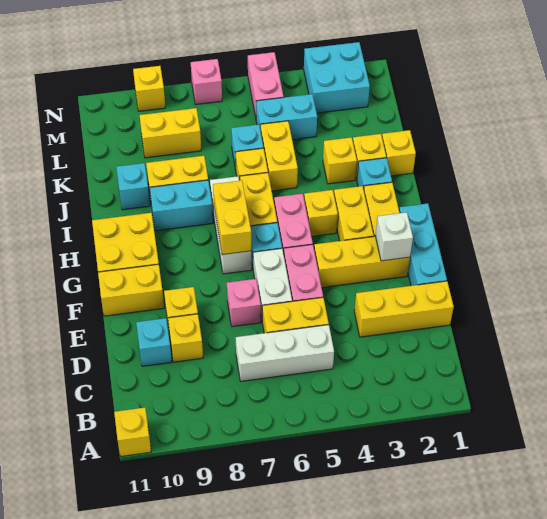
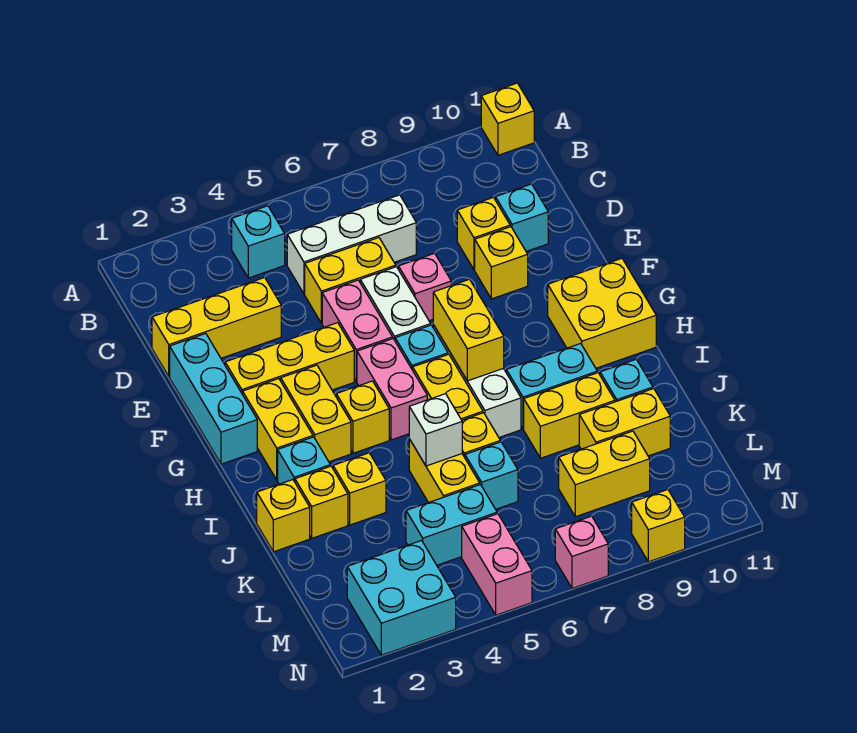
none -> cyan 1x1 brick [232,206,285,278]
white 1x1 brick [375,212,413,261] -> white 1x1 brick moved to [409,394,462,466]
yellow 1x2 brick [98,264,164,316] -> yellow 1x2 brick moved to [579,389,670,456]

